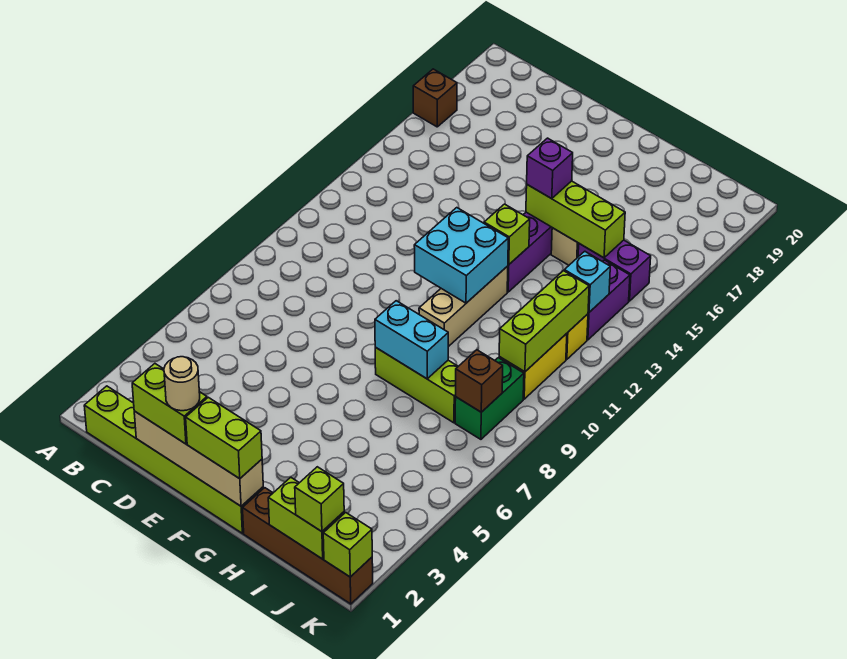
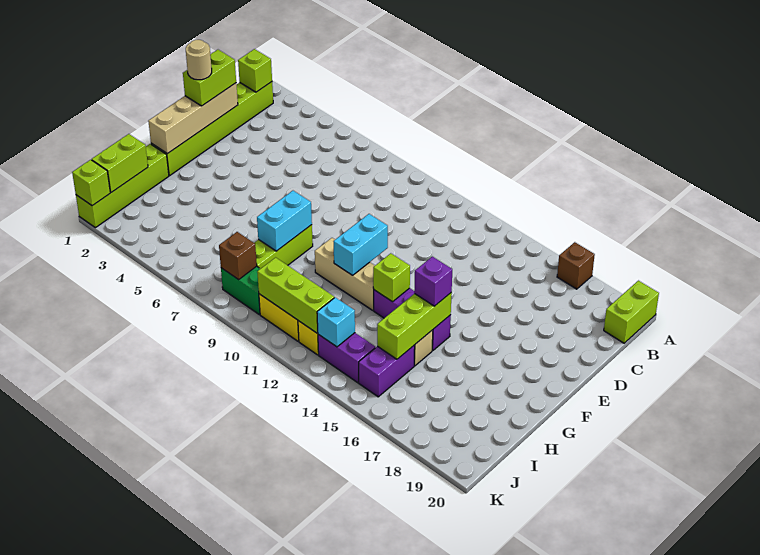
lime 1x2 brick [186,397,262,479] -> lime 1x2 brick moved to [604,281,659,343]
cyan 2x2 brick [414,208,508,303] -> cyan 1x2 brick [333,214,388,275]
brown 1x4 brick [243,488,373,604] -> lime 1x4 brick [76,144,169,228]
lime 1x1 brick [295,467,344,532] -> lime 1x1 brick moved to [238,49,272,92]

